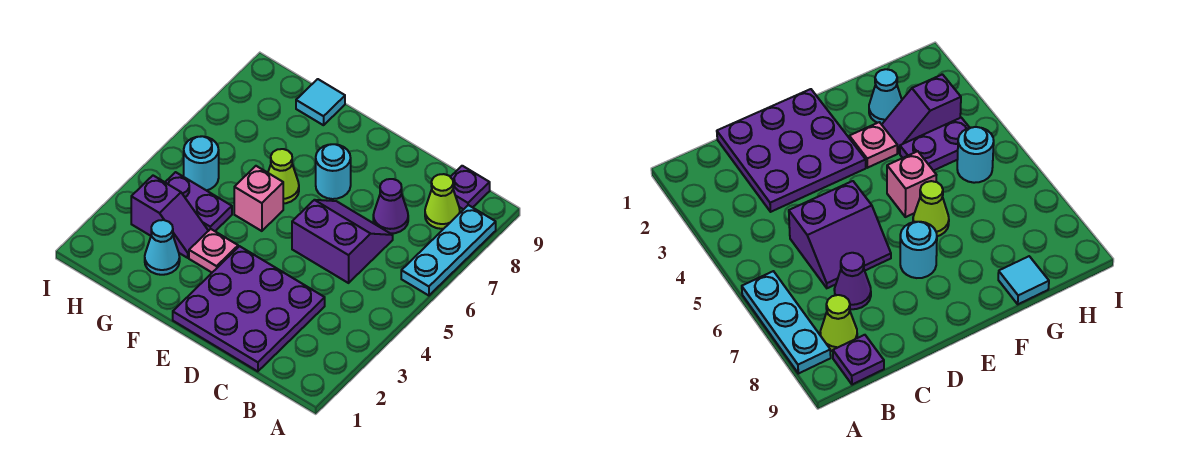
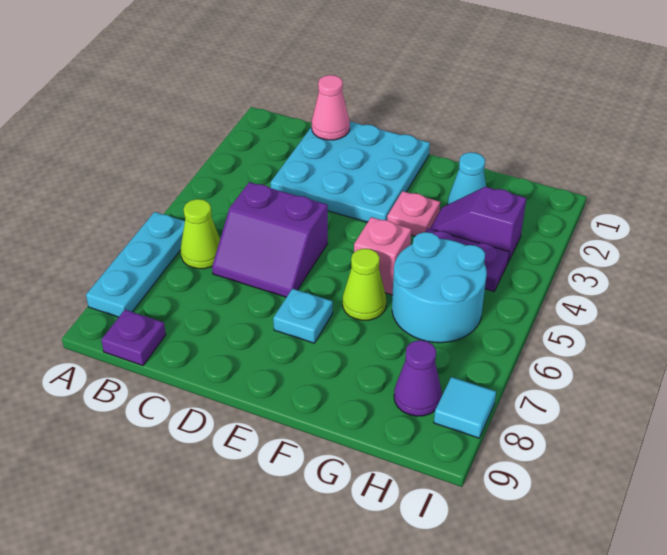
lime 1x1 cone [425,174,460,229] -> lime 1x1 cone moved to [181,199,220,269]
purple 3x3 plate [173,246,325,371] -> cyan 3x3 plate [271,121,430,222]
none -> pink 1x1 cone [312,75,350,140]
purple 1x1 cone [373,179,408,234] -> purple 1x1 cone moved to [394,340,442,416]
cyan 1x1 round brick [316,144,351,199] -> cyan 1x1 plate [273,289,333,343]
cyan 1x1 tile [296,79,345,125] -> cyan 1x1 tile moved to [434,377,496,438]
cyan 1x1 round brick [184,136,219,190] -> cyan 2x2 round brick [392,232,487,343]

